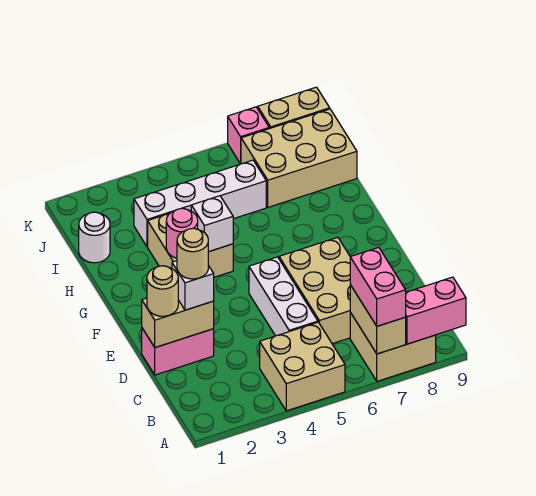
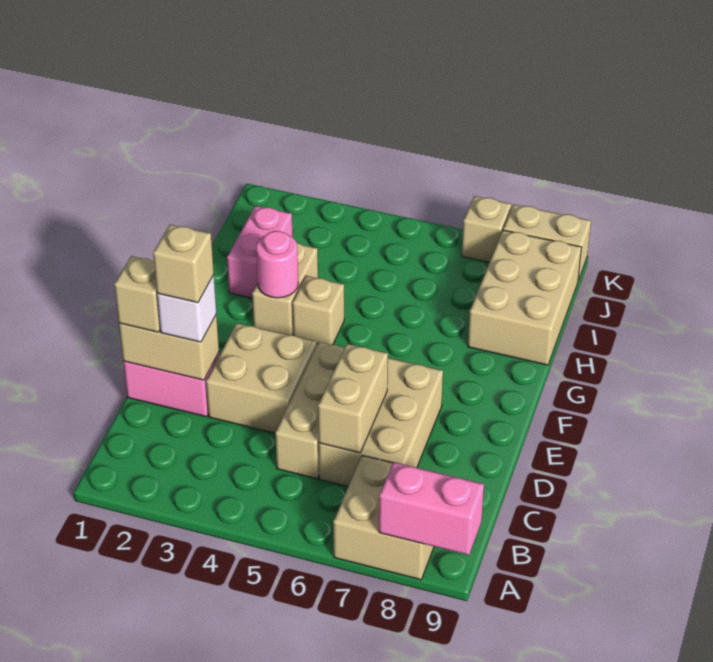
tan 2x2 brick [260,322,345,411] -> tan 2x2 brick moved to [206,323,317,433]
tan 1x2 brick [350,285,406,354] -> tan 1x2 brick moved to [318,344,388,453]
pink 1x2 brick [350,247,406,326] -> pink 1x2 brick moved to [227,206,293,298]
white 1x3 brick [249,257,318,336] -> tan 1x3 brick [275,342,344,479]
tan 1x1 round brick [147,266,178,316] -> tan 1x1 brick [114,256,160,332]
tan 1x1 round brick [177,228,208,279] -> tan 1x1 brick [153,225,214,303]
white 1x1 brick [191,196,233,252] -> none
white 1x1 round brick [79,212,110,263] -> none
white 1x4 brick [134,160,266,247] -> none
tan 2x3 brick [241,109,357,207] -> tan 2x3 brick turned to [468,230,581,365]
pink 1x1 brick [228,107,269,164] -> tan 1x1 brick [462,196,511,262]

